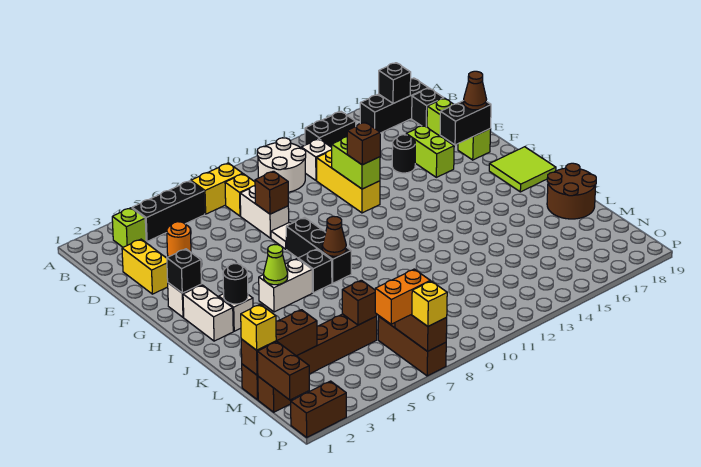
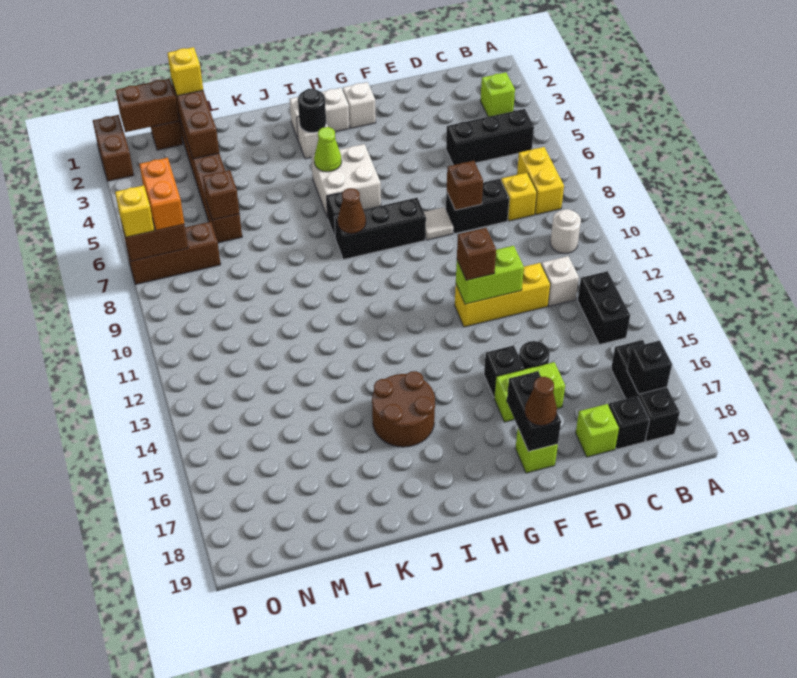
black 1x3 brick [132,181,205,241] -> black 1x3 brick turned to [446,109,534,165]
white 2x2 round brick [257,138,306,192] -> white 1x1 round brick [550,209,581,254]
yellow 1x2 brick [122,239,168,294] -> none
orange 1x1 round brick [167,222,191,257] -> none
white 1x2 brick [240,186,289,238] -> black 1x2 brick [446,179,509,234]
black 1x1 brick [167,249,201,293] -> black 1x1 brick moved to [484,345,524,397]
lime 2x2 tile [489,147,556,192] -> none
white 1x2 brick [259,259,312,312] -> white 2x2 brick [311,144,381,218]
brown 2x2 round brick [547,163,596,219] -> brown 2x2 round brick moved to [372,371,435,447]

